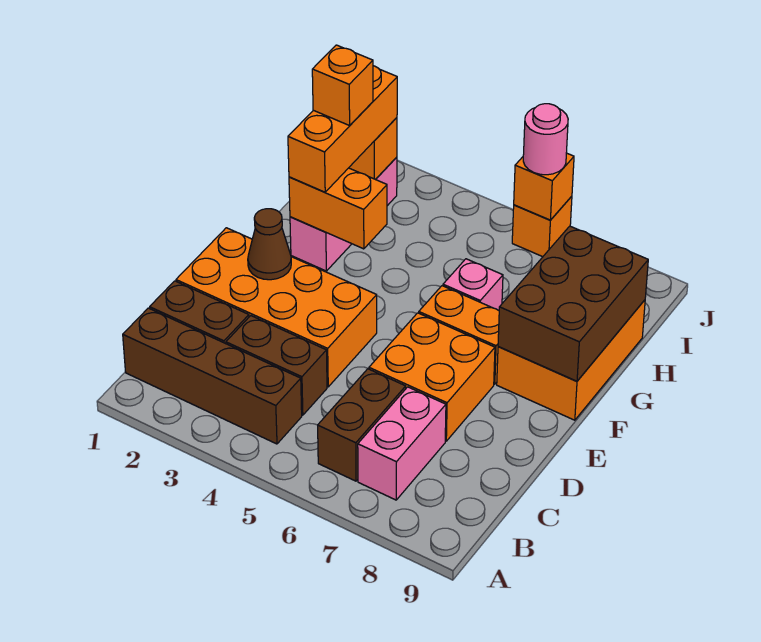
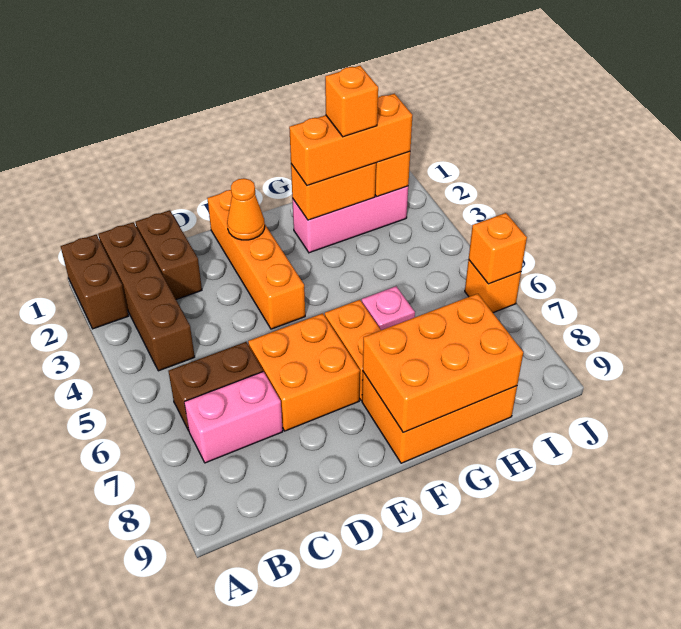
brown 1x2 brick [226,316,327,415] -> brown 1x2 brick moved to [61,235,128,329]
orange 2x4 brick [176,228,377,387] -> orange 1x4 brick [207,190,305,329]
brown 1x1 cone [248,209,291,280] -> orange 1x1 cone [227,178,265,240]
brown 2x3 brick [498,226,648,381] -> orange 2x3 brick [363,294,523,432]
orange 1x2 brick [289,168,387,249] -> orange 1x2 brick turned to [291,163,376,220]
pink 1x1 round brick [523,104,568,175] -> none

